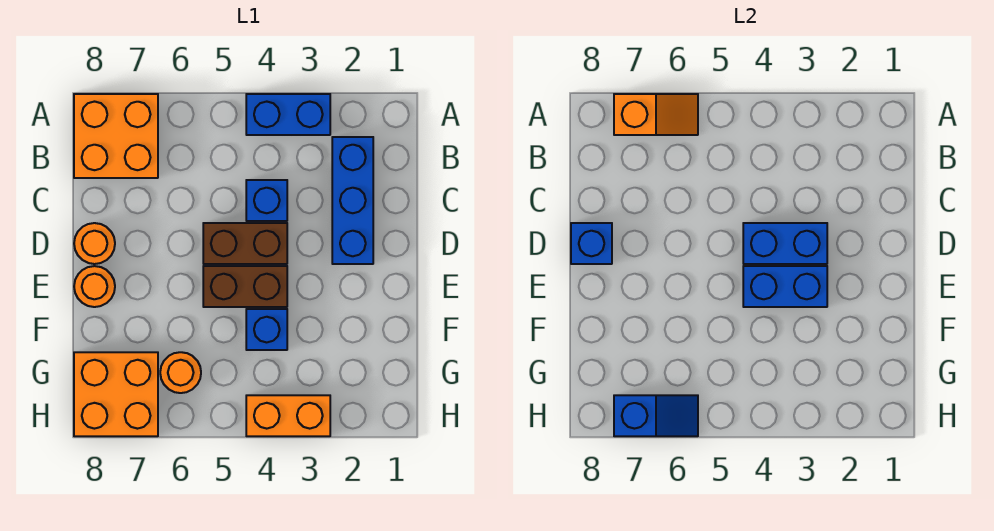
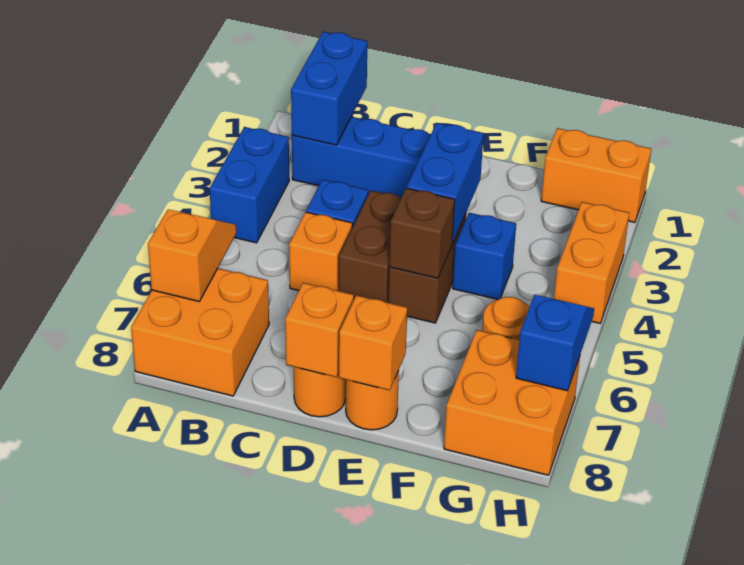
none -> orange 1x1 brick [289,212,352,291]
blue 1x2 brick [743,223,827,264] -> blue 1x2 brick moved to [291,32,367,145]
blue 1x1 brick [571,223,612,264] -> orange 1x1 brick [285,283,354,377]
none -> brown 1x1 brick [389,188,455,278]
none -> orange 1x1 brick [339,295,407,390]
none -> orange 1x2 brick [541,128,651,222]

